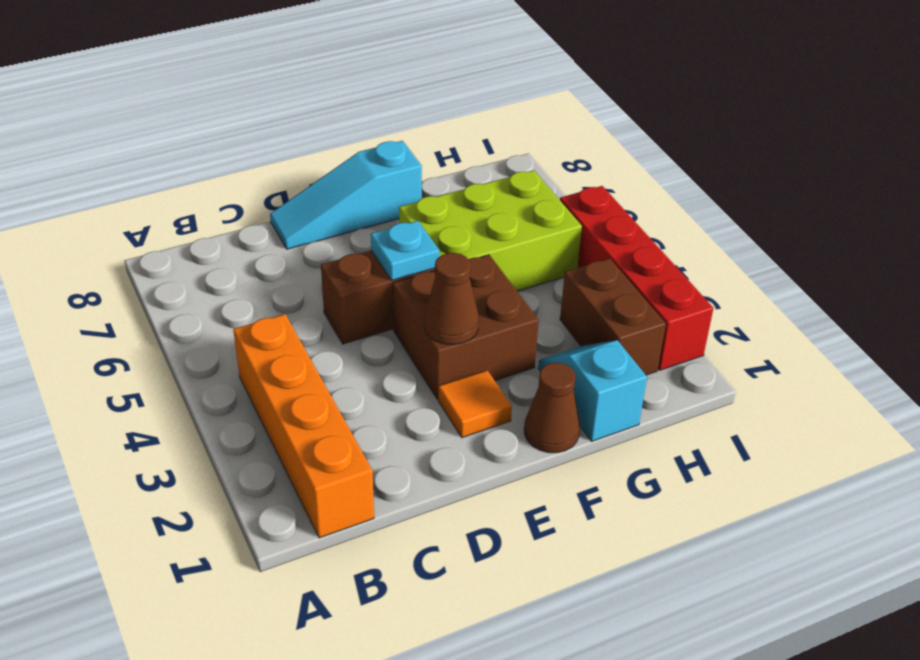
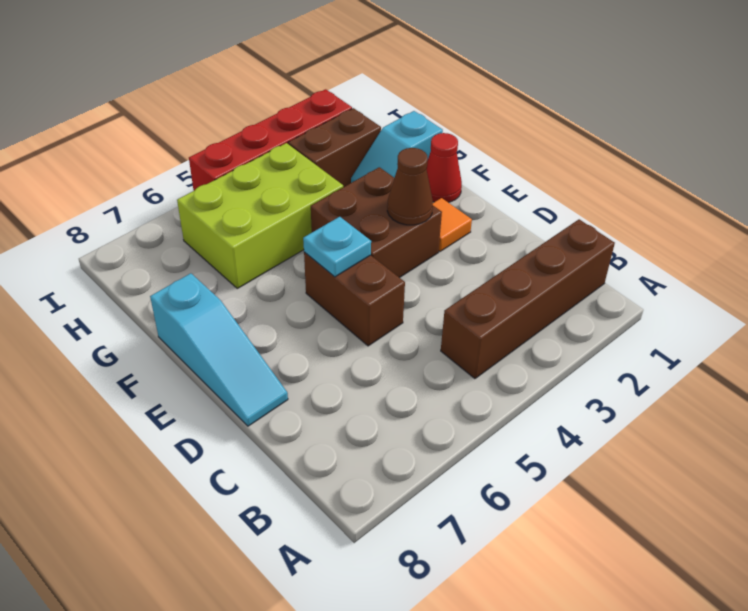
orange 1x4 brick [233,314,374,538] -> brown 1x4 brick [441,219,615,379]
brown 1x1 cone [524,363,580,453] -> red 1x1 cone [426,133,462,202]
lime 2x3 brick [399,171,582,291] -> lime 2x3 brick turned to [177,143,343,288]

